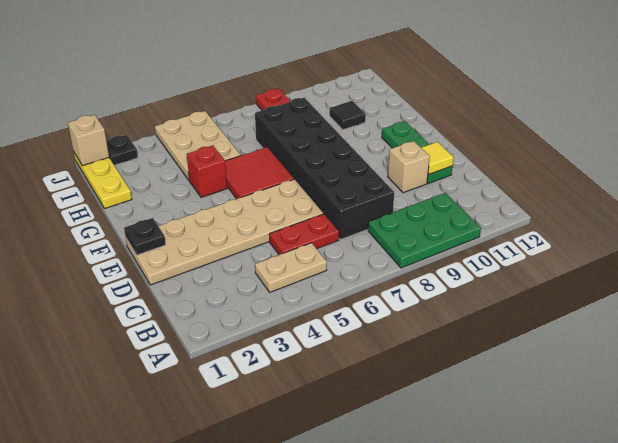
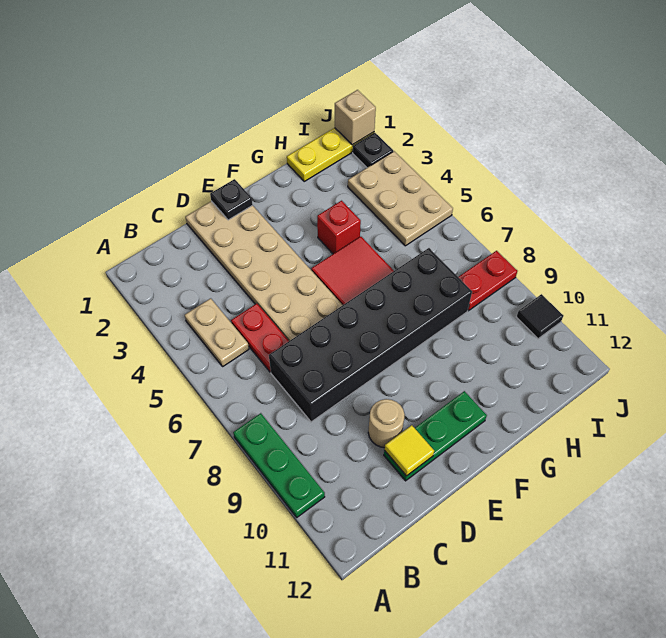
green 2x3 plate [368,193,481,268] -> green 1x3 plate [233,413,325,517]
tan 1x1 brick [388,141,430,193] -> tan 1x1 round brick [368,399,405,448]
tan 2x3 plate [155,111,241,180] -> tan 2x3 plate turned to [348,151,453,246]
black 1x1 tile [330,101,366,130] -> black 1x1 tile moved to [516,294,564,339]

